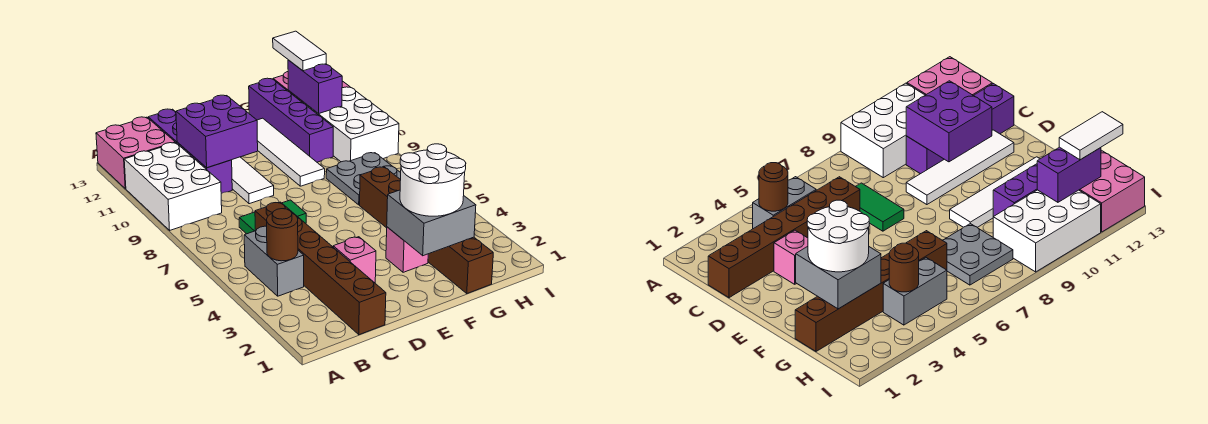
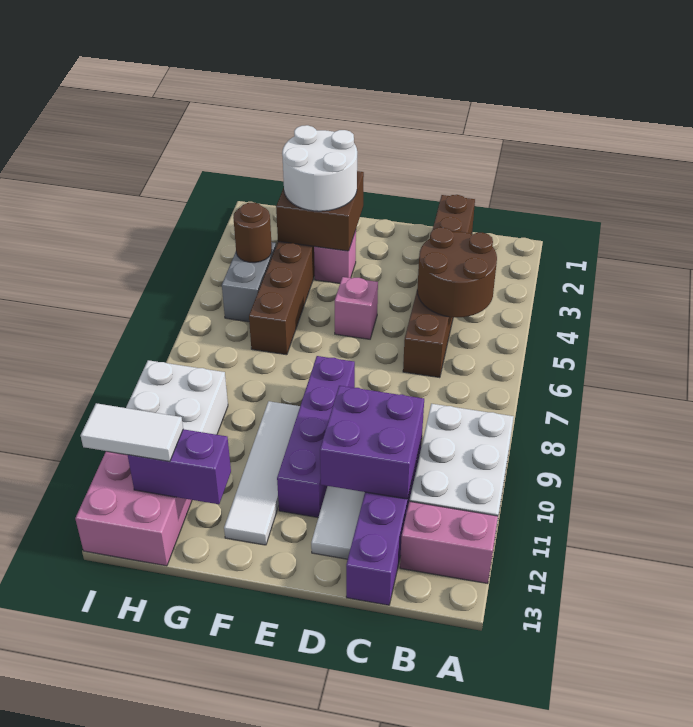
pink 2x2 brick [96,117,175,189] -> pink 1x2 brick [400,501,498,584]
grey 1x2 brick [244,226,304,296] -> none
brown 1x1 round brick [267,209,298,261] -> brown 2x2 round brick [417,228,497,317]
green 1x2 tile [239,200,306,234] -> none
pink 1x1 brick [333,237,376,283] -> pink 1x1 brick moved to [335,277,378,339]
grey 2x2 brick [387,190,476,256] -> brown 2x2 brick [276,171,364,251]
grey 2x2 plate [326,153,401,205] -> none
purple 1x4 brick [249,78,333,162] -> purple 1x4 brick moved to [277,356,355,518]
purple 1x2 brick [288,60,342,114] -> purple 1x2 brick turned to [128,429,231,504]
white 1x2 tile [273,31,326,71] -> white 1x2 tile turned to [81,403,183,462]

